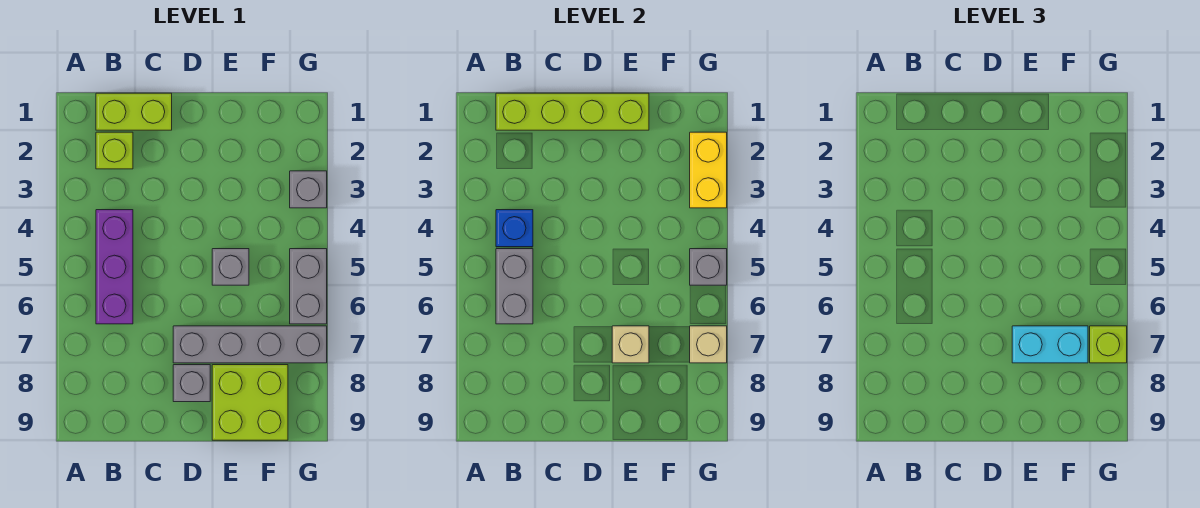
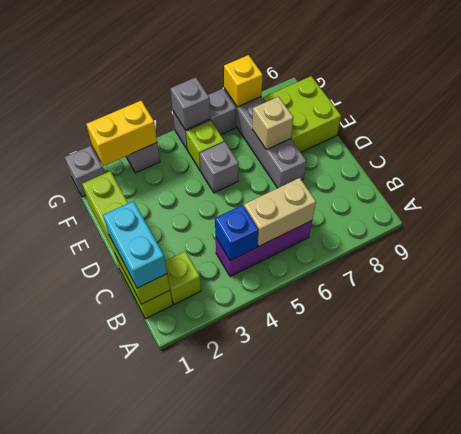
grey 1x2 brick [496,249,533,324] -> tan 1x2 brick [244,178,316,246]
grey 1x1 brick [173,365,210,402] -> grey 1x1 brick moved to [64,146,104,197]
cyan 1x2 brick [1012,326,1088,363] -> cyan 1x2 brick moved to [103,201,167,288]
tan 1x1 brick [690,326,727,363] -> yellow 1x1 brick [224,55,263,107]
lime 1x1 brick [1090,326,1127,363] -> lime 1x1 brick moved to [186,120,224,171]

